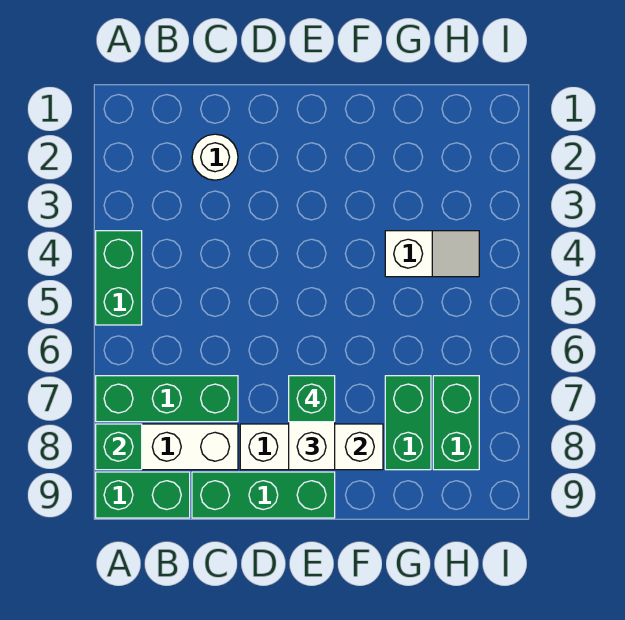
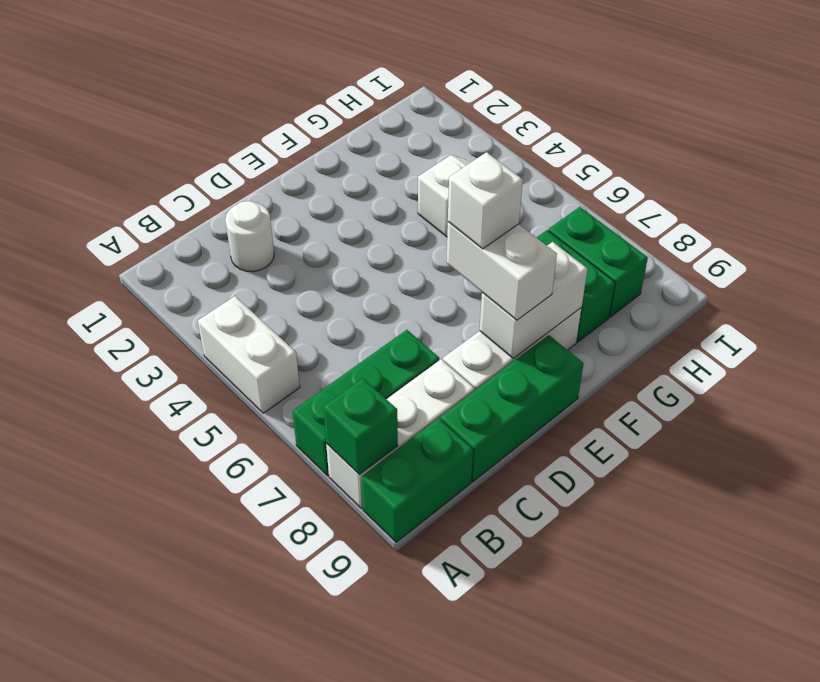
green 1x2 brick [96,231,142,325] -> white 1x2 brick [198,296,300,413]
green 1x1 brick [289,376,335,422] -> white 1x1 brick [448,152,523,249]

